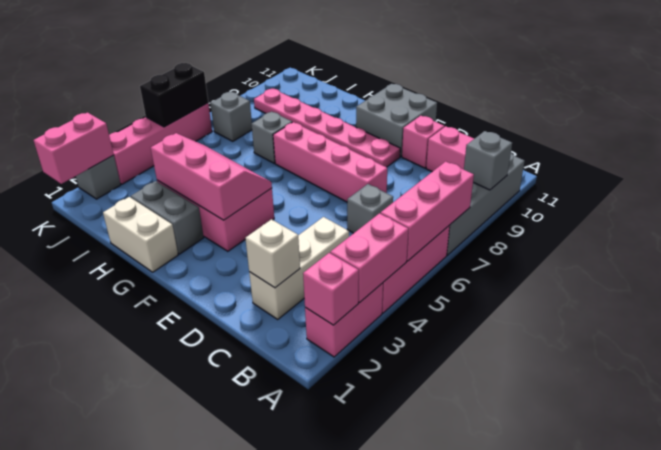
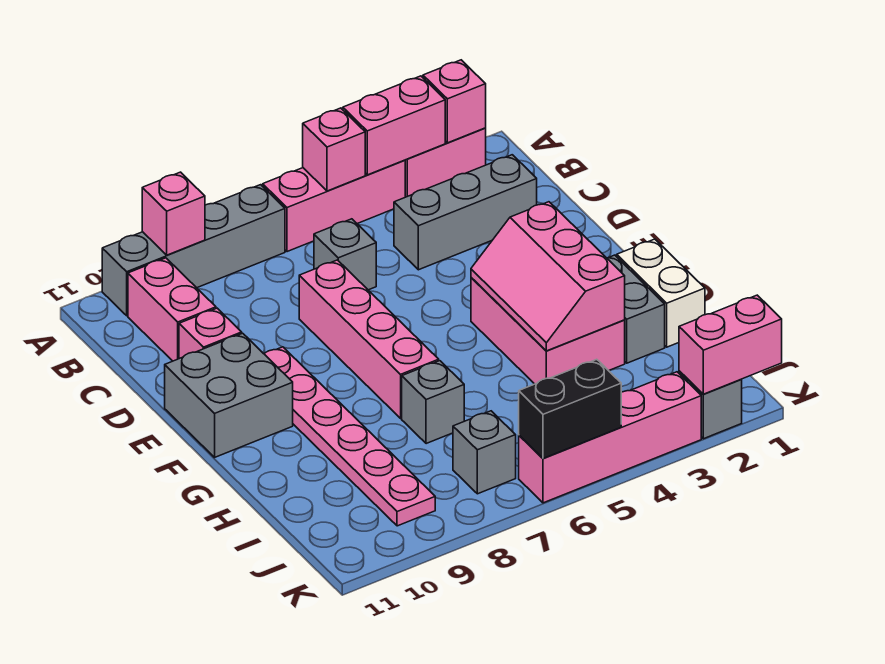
pink 1x3 brick [381,161,474,261] -> pink 1x1 brick [303,108,365,191]
grey 1x1 brick [464,131,512,190] -> pink 1x1 brick [142,172,205,255]
white 1x3 brick [249,217,349,319] -> grey 1x3 brick [394,155,537,270]
white 1x1 brick [245,219,300,288] -> none

